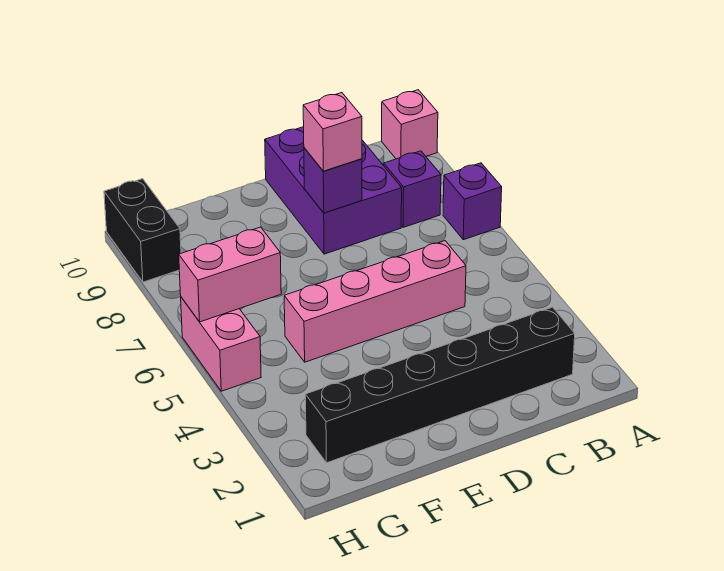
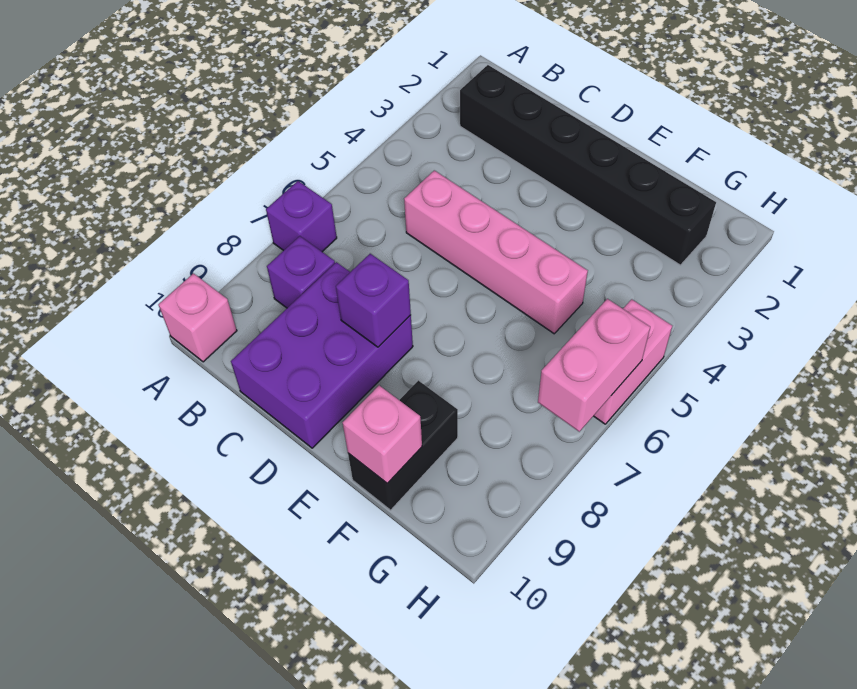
pink 1x1 brick [303,93,362,171] -> pink 1x1 brick moved to [343,385,422,483]
pink 1x2 brick [179,227,281,322] -> pink 1x2 brick turned to [538,299,650,432]
black 1x2 brick [104,179,181,282] -> black 1x2 brick moved to [348,380,458,510]

